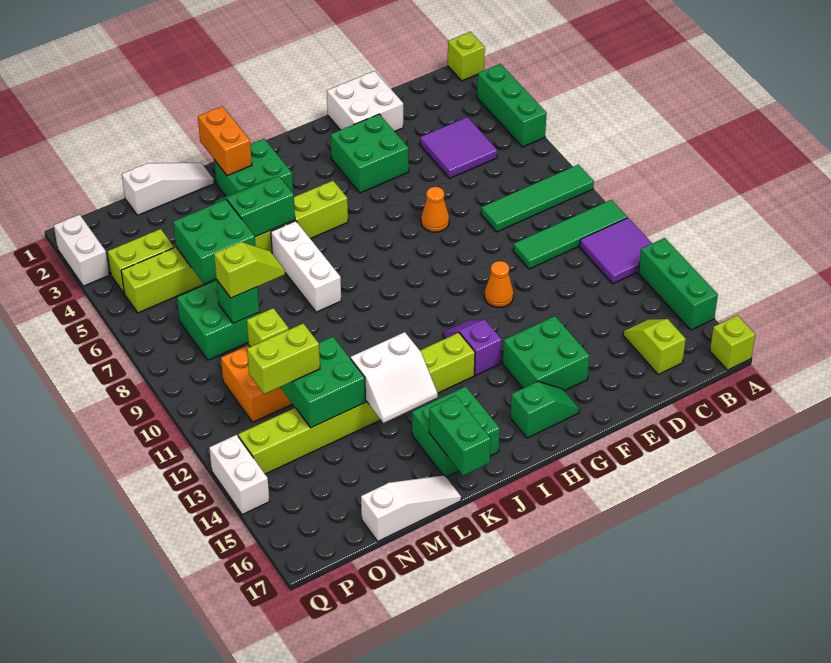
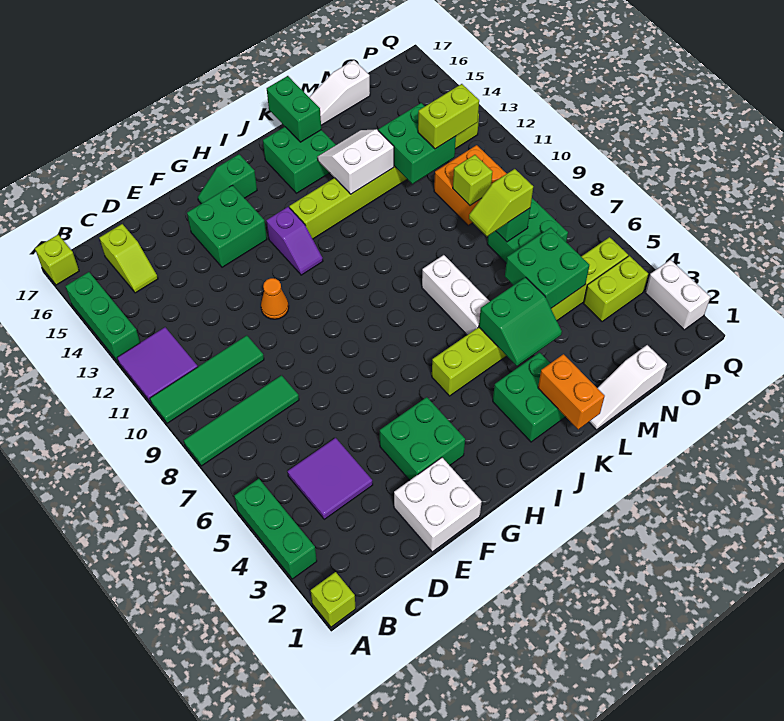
orange 1x1 cone [421,187,449,232] -> none
white 1x2 brick [209,435,270,515] -> none

